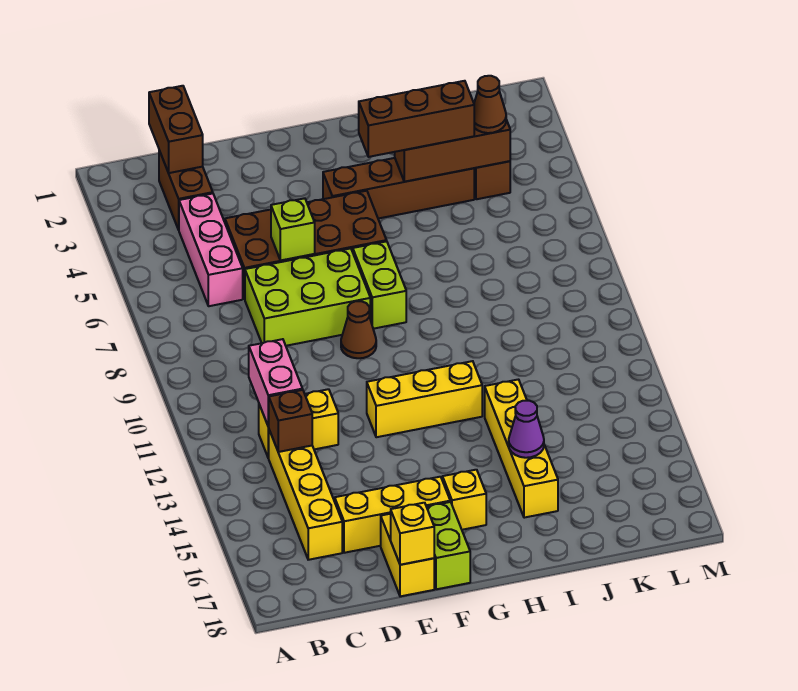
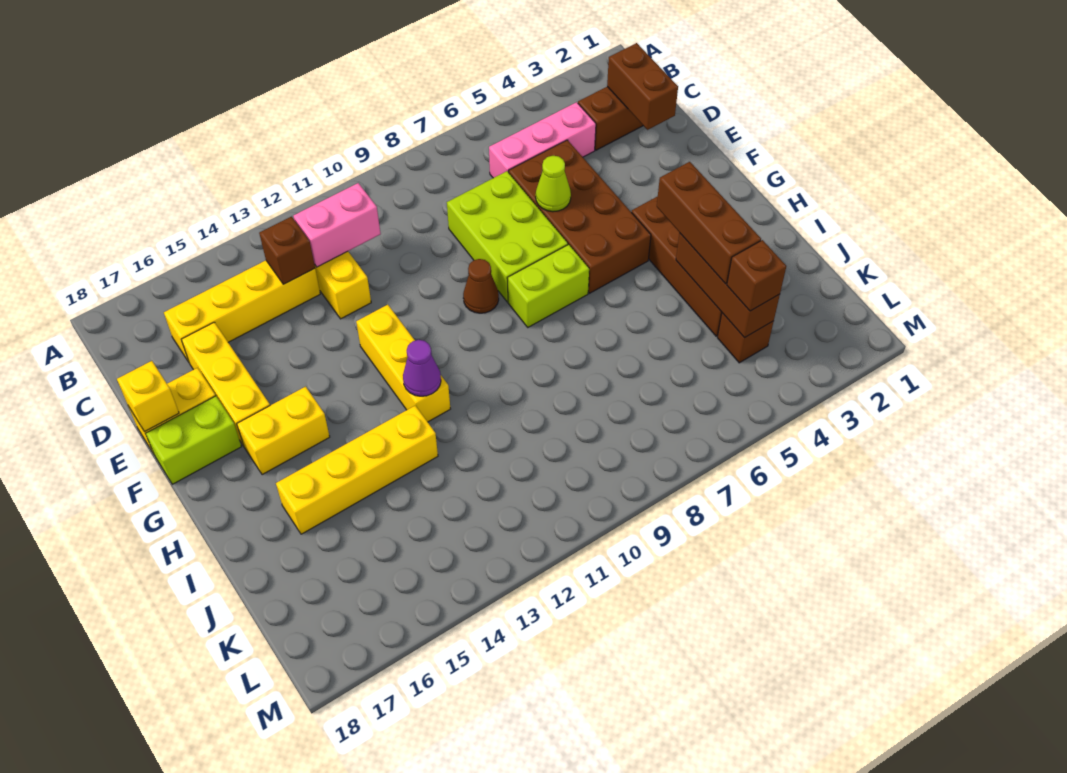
brown 1x2 brick [149,86,203,173] -> brown 1x2 brick turned to [607,43,678,130]
lime 1x1 brick [271,198,315,260] -> lime 1x1 cone [536,156,571,212]
yellow 1x1 brick [443,470,486,530] -> yellow 1x2 brick [237,387,330,475]
purple 1x1 cone [509,401,544,458] -> purple 1x1 cone moved to [403,340,441,396]
brown 1x1 cone [474,76,506,133] -> brown 1x1 brick [727,240,786,311]

